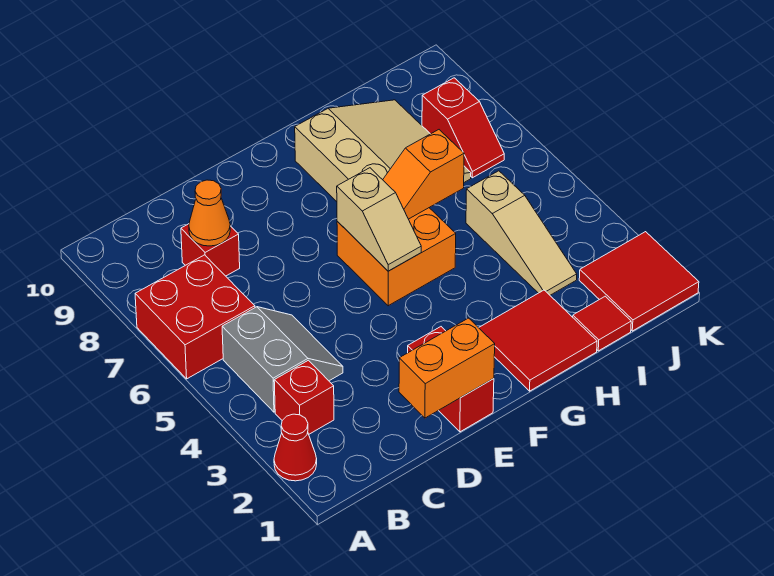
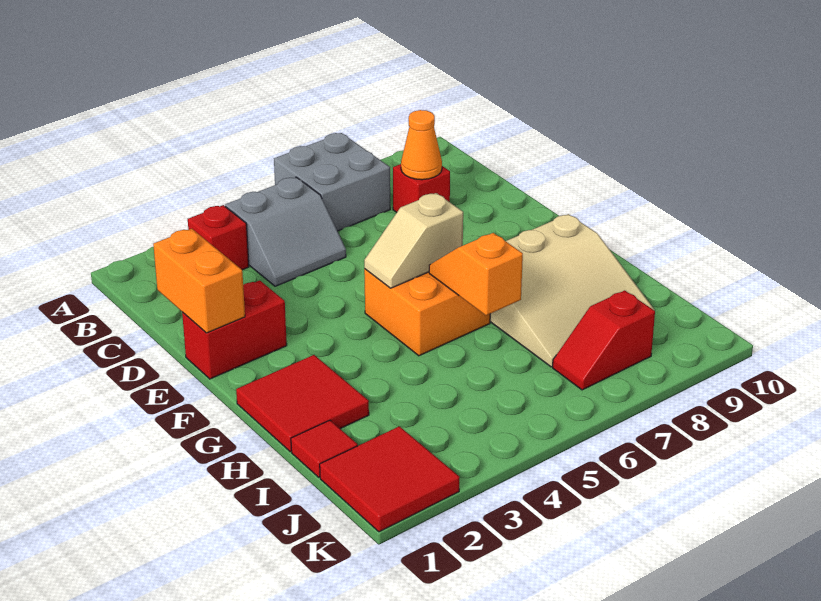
red 1x1 cone [274,414,317,481] -> none
red 2x2 brick [135,255,255,379] -> grey 2x2 brick [274,133,390,231]
tan 1x3 slope [466,171,577,295] -> none

